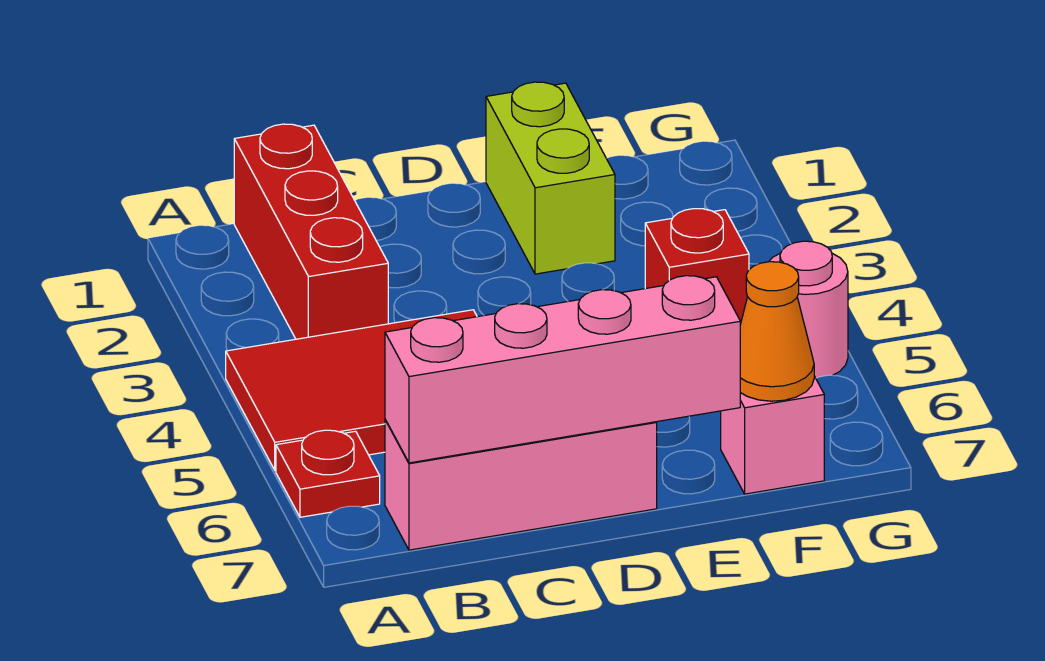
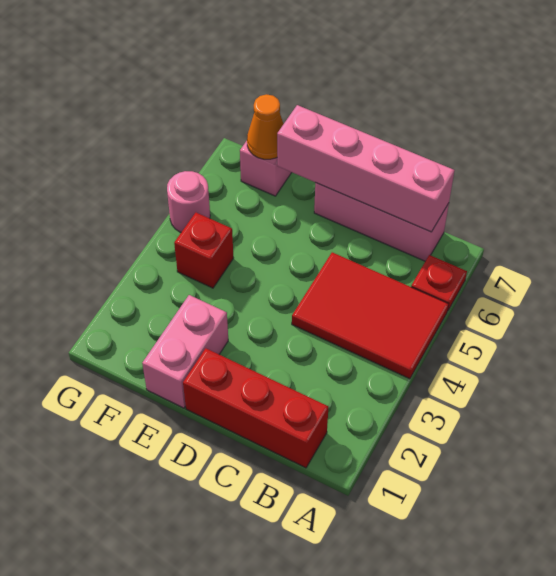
red 1x3 brick [234,124,388,339] -> red 1x3 brick turned to [183,348,329,468]
lime 1x2 brick [486,82,615,274] -> pink 1x2 brick [142,295,228,408]

